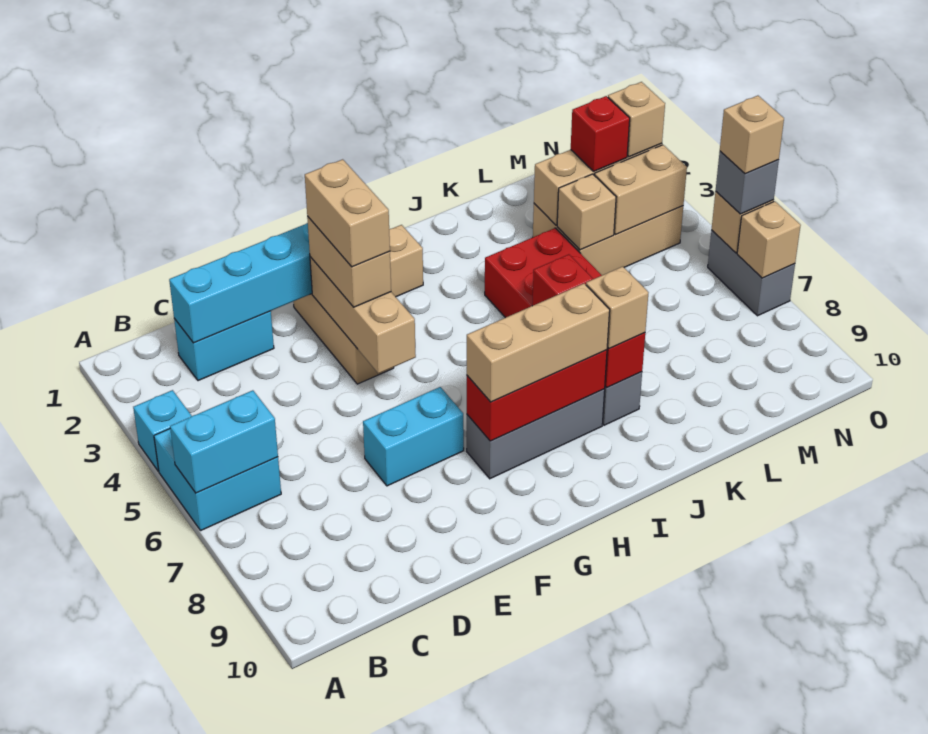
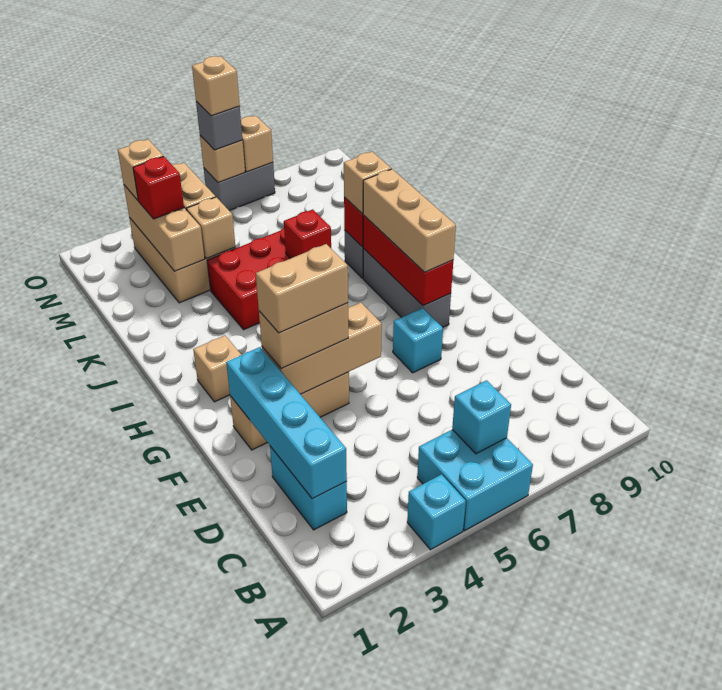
cyan 1x2 brick [170,390,278,493] -> cyan 1x1 brick [452,380,511,454]
cyan 1x2 brick [363,387,464,486] -> cyan 1x1 brick [393,308,443,373]

